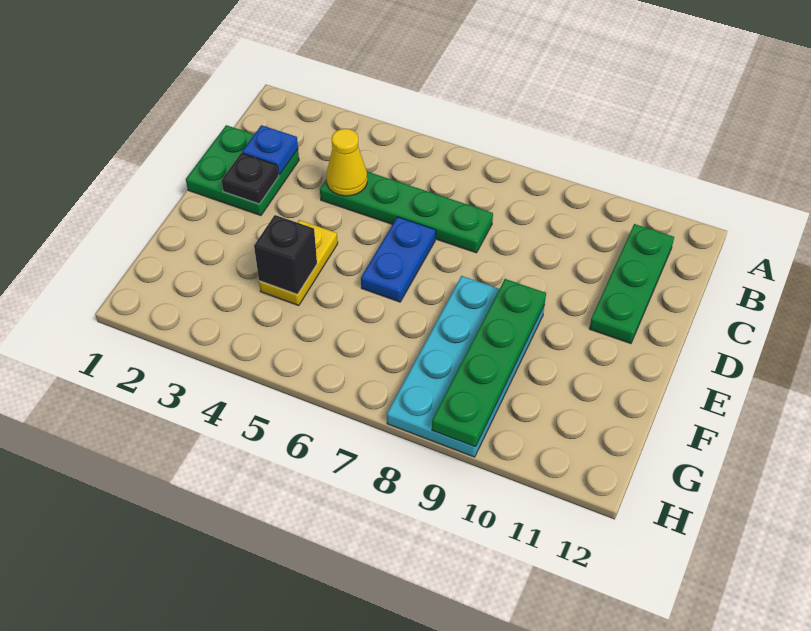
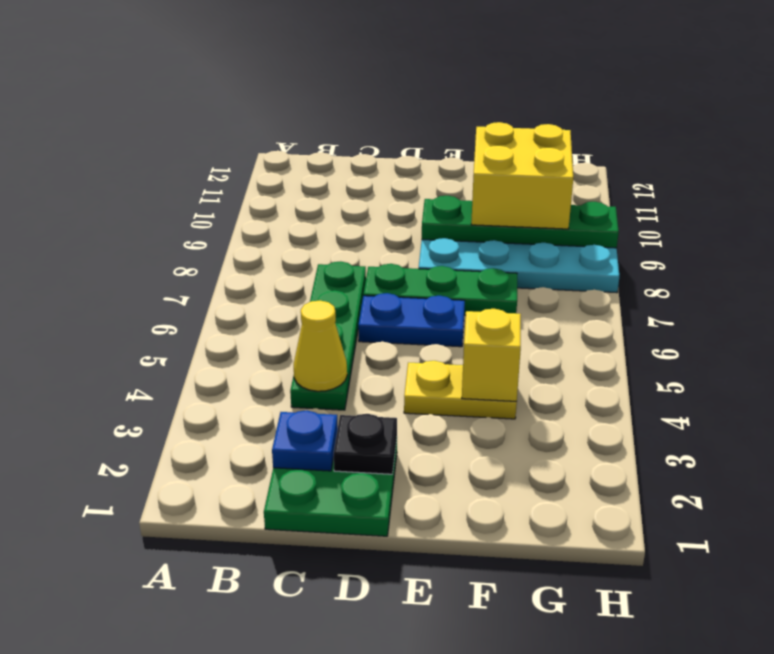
green 1x3 plate [589,224,674,344] -> green 1x3 plate moved to [364,264,517,315]
black 1x1 brick [254,215,317,294] -> yellow 1x1 brick [462,309,521,401]
none -> yellow 2x2 brick [471,122,573,229]

